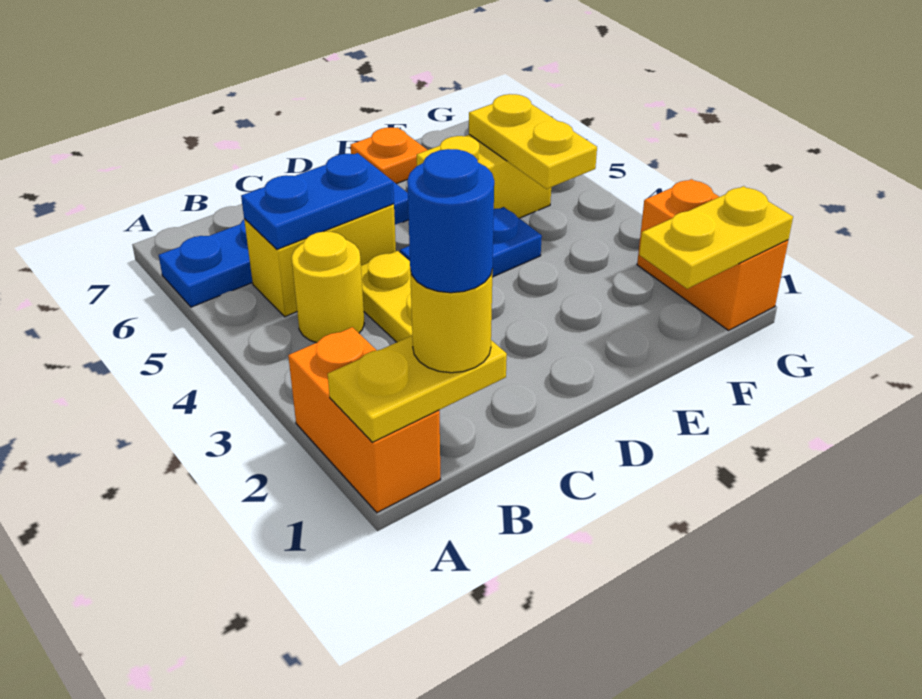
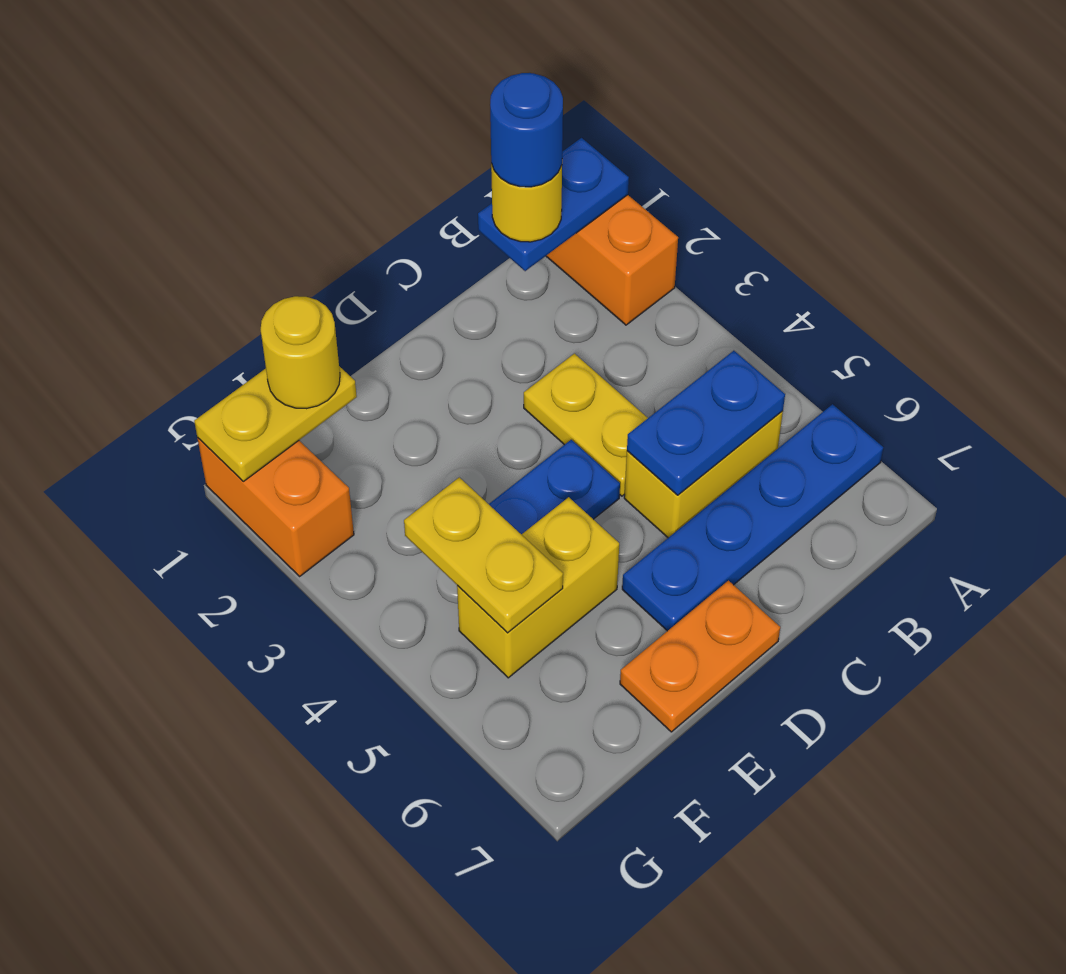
yellow 1x2 plate [328,336,507,442] -> blue 1x2 plate [478,138,629,271]
yellow 1x1 round brick [292,232,364,343] -> yellow 1x1 round brick moved to [261,296,340,409]
orange 1x1 plate [351,128,427,184] -> orange 1x2 plate [620,581,780,732]

